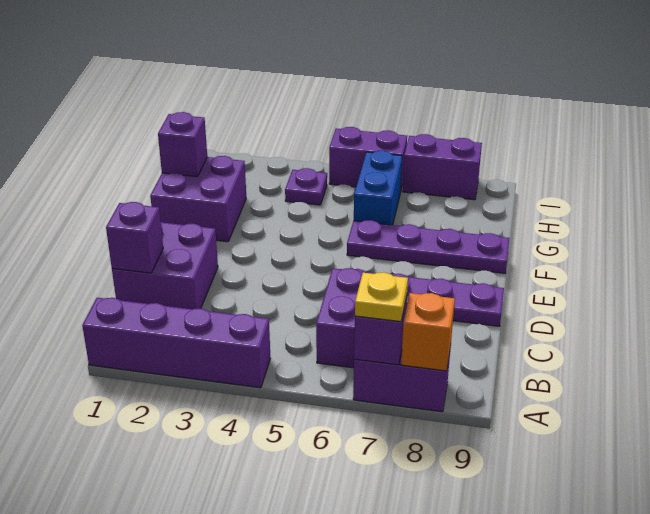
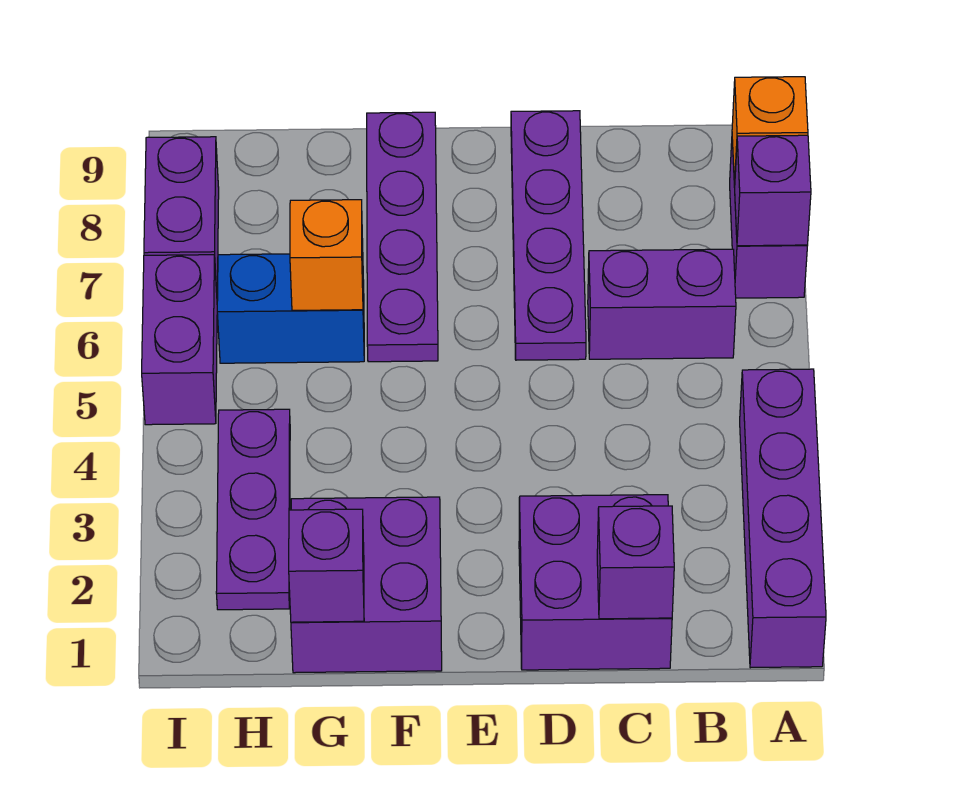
yellow 1x1 plate [355,272,408,322] -> none
none -> orange 1x1 brick [290,200,363,310]
purple 1x1 plate [285,168,327,205] -> purple 1x3 plate [216,409,290,610]

